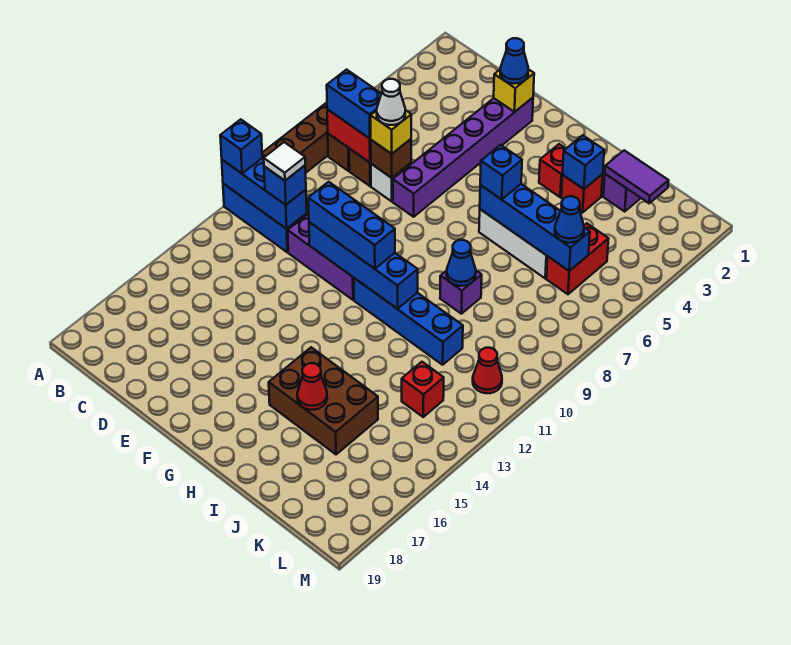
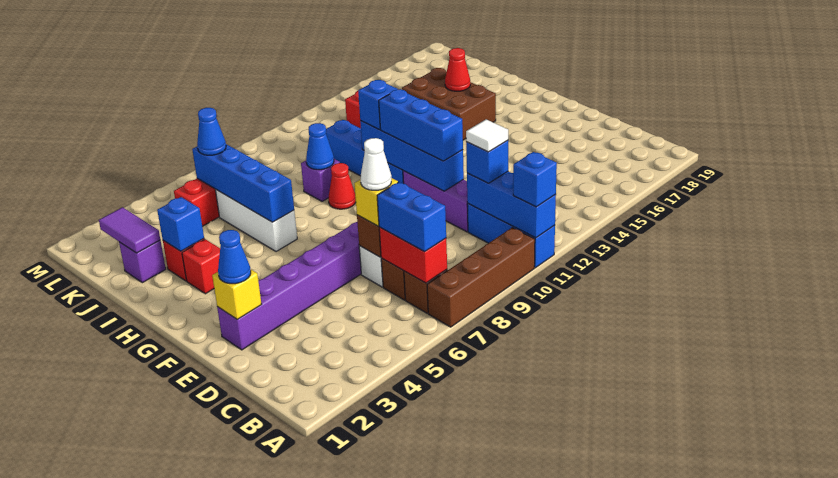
blue 1x1 brick [480,145,522,199] -> blue 1x1 brick moved to [358,80,398,130]
red 1x1 cone [473,348,502,393] -> red 1x1 cone moved to [328,163,356,209]

